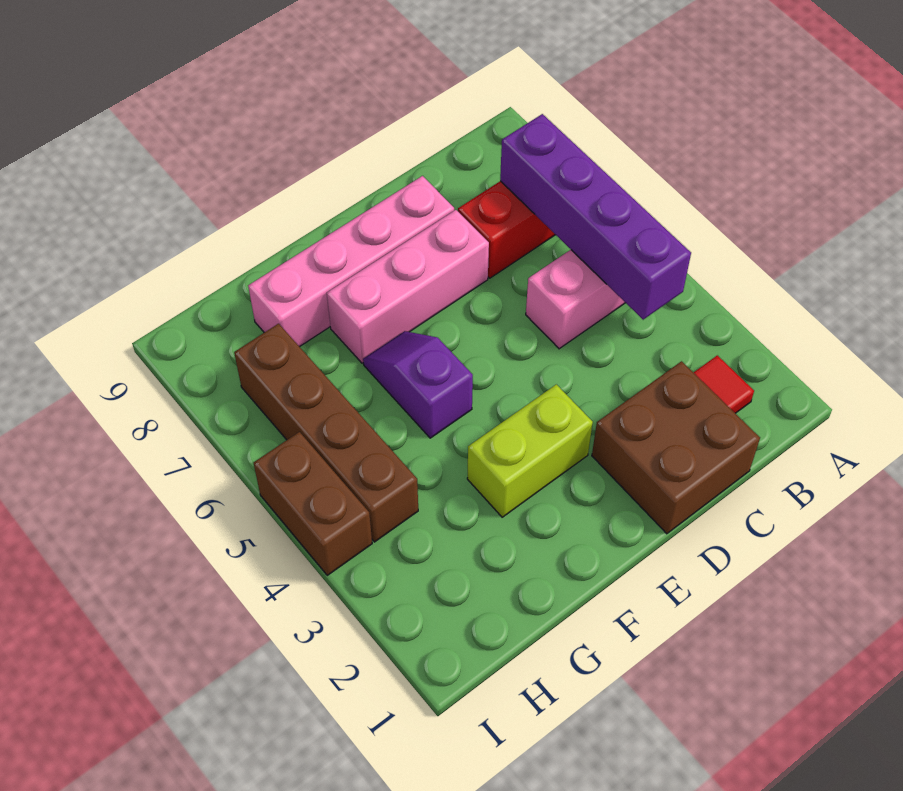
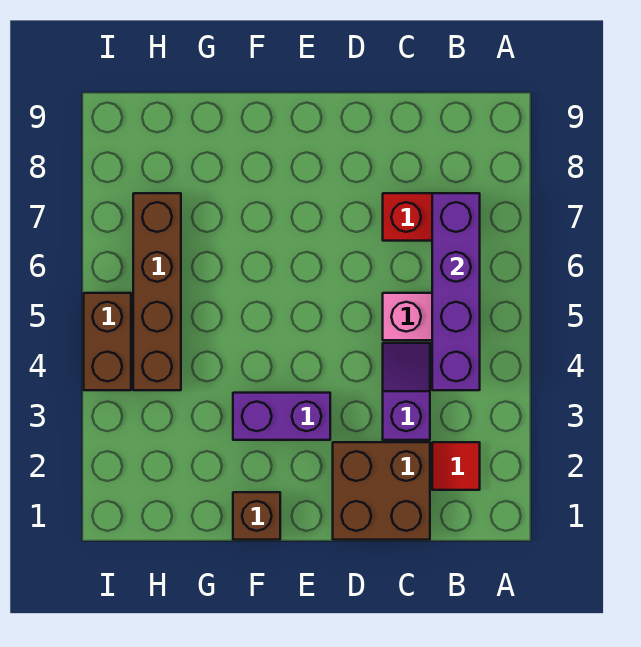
pink 1x3 brick [327,210,489,363] -> none
pink 1x4 brick [248,176,454,347] -> none
lime 1x2 brick [467,384,593,517] -> purple 1x2 brick [233,393,330,440]
none -> brown 1x1 brick [233,492,280,540]
purple 1x2 slope [363,331,473,438] -> purple 1x2 slope moved to [383,343,430,440]

